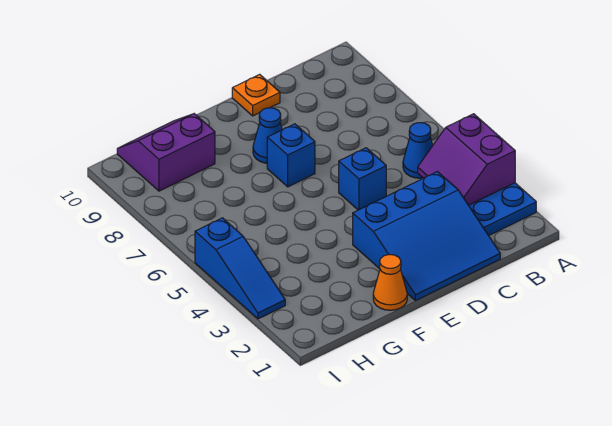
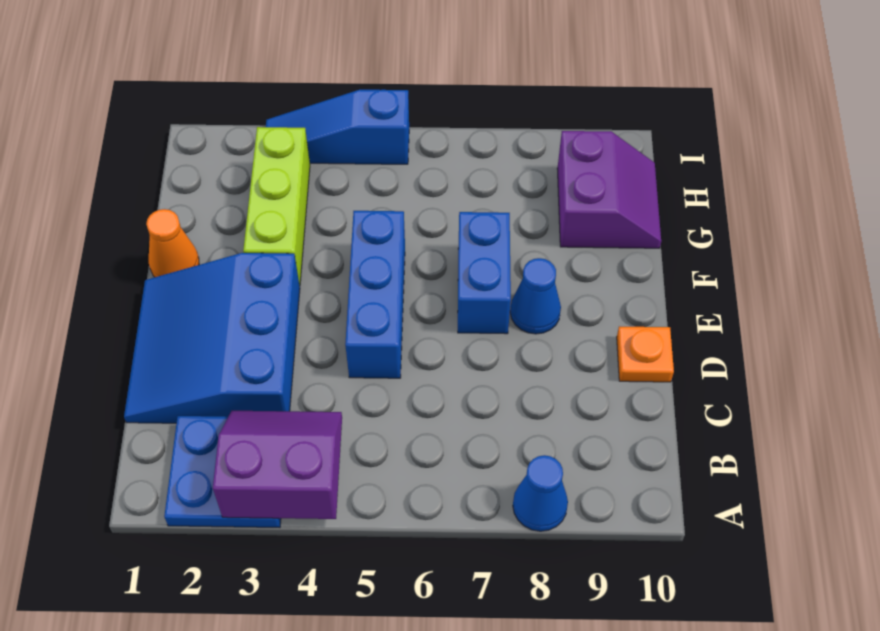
blue 1x1 cone [403,123,433,178] -> blue 1x1 cone moved to [513,455,568,531]
blue 1x1 brick [339,148,386,210] -> blue 1x3 brick [345,211,405,378]
blue 1x1 brick [267,124,315,187] -> blue 1x2 brick [458,212,511,334]
none -> lime 1x3 brick [243,127,310,286]

